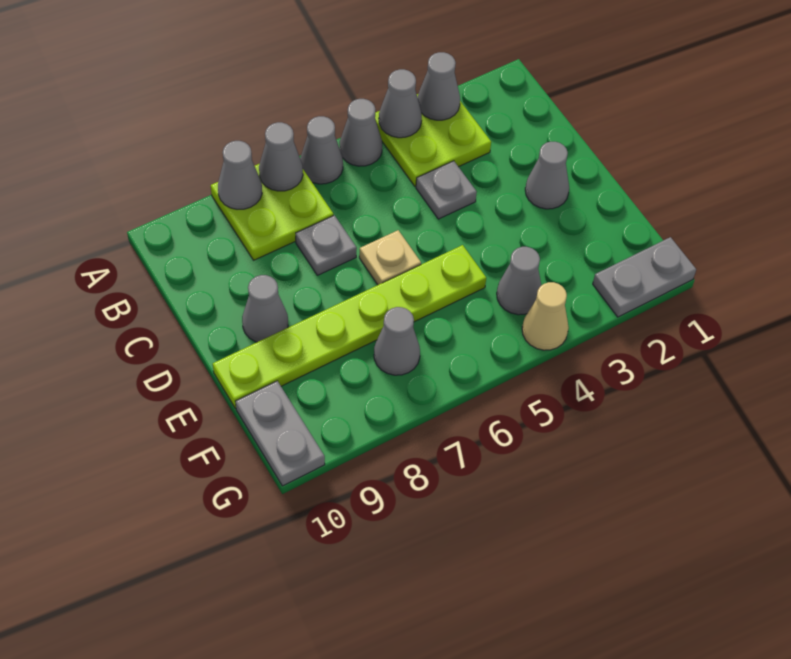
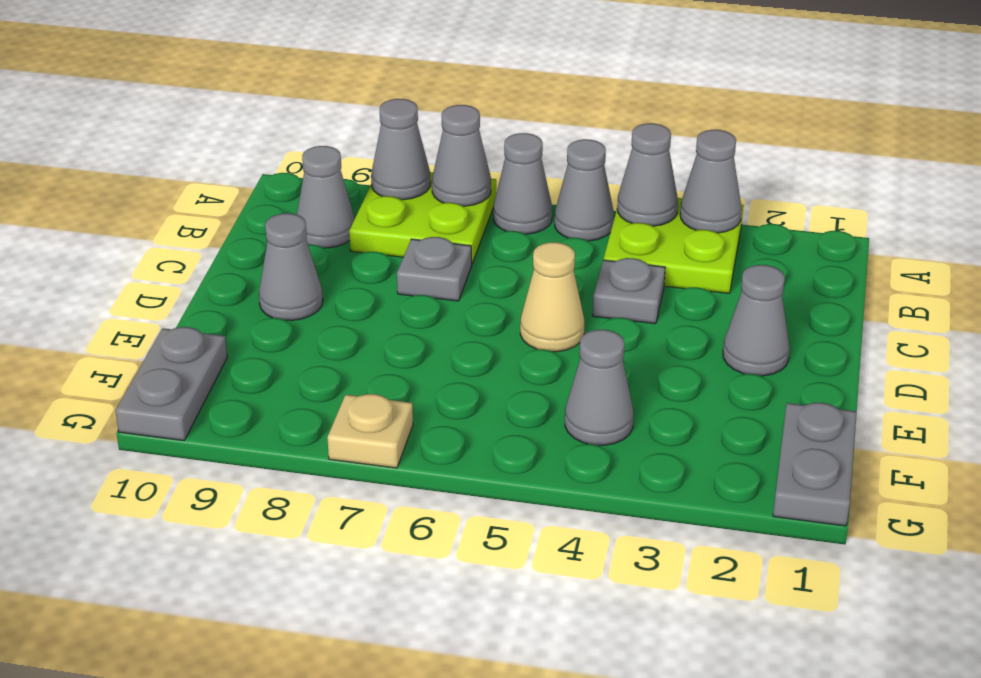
tan 1x1 plate [359,230,421,285] -> tan 1x1 plate moved to [327,394,413,468]
lime 1x6 plate [213,245,486,408] -> none
grey 1x1 cone [374,307,420,375] -> grey 1x1 cone moved to [297,146,355,248]
grey 1x2 plate [593,237,696,317] -> grey 1x2 plate turned to [773,403,856,526]
tan 1x1 cone [522,282,569,350] -> tan 1x1 cone moved to [520,242,584,352]

